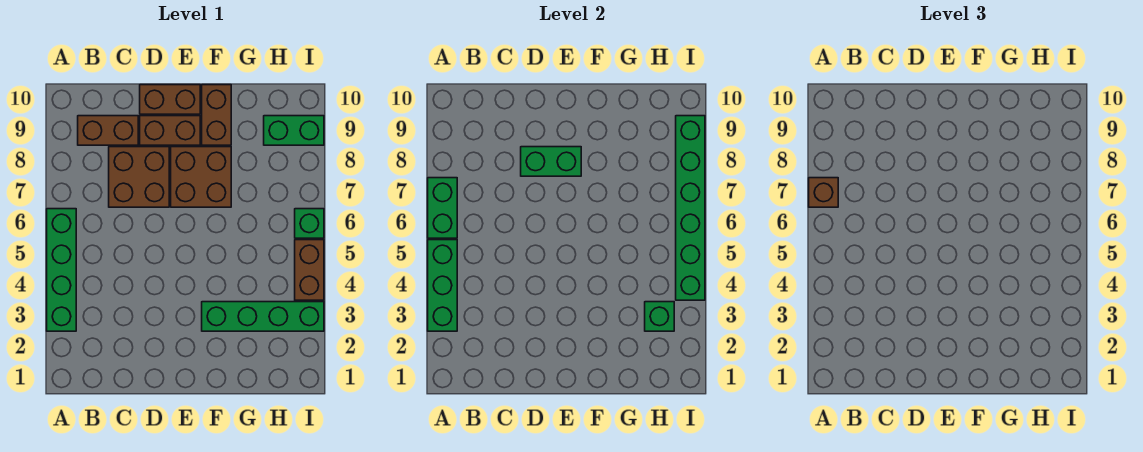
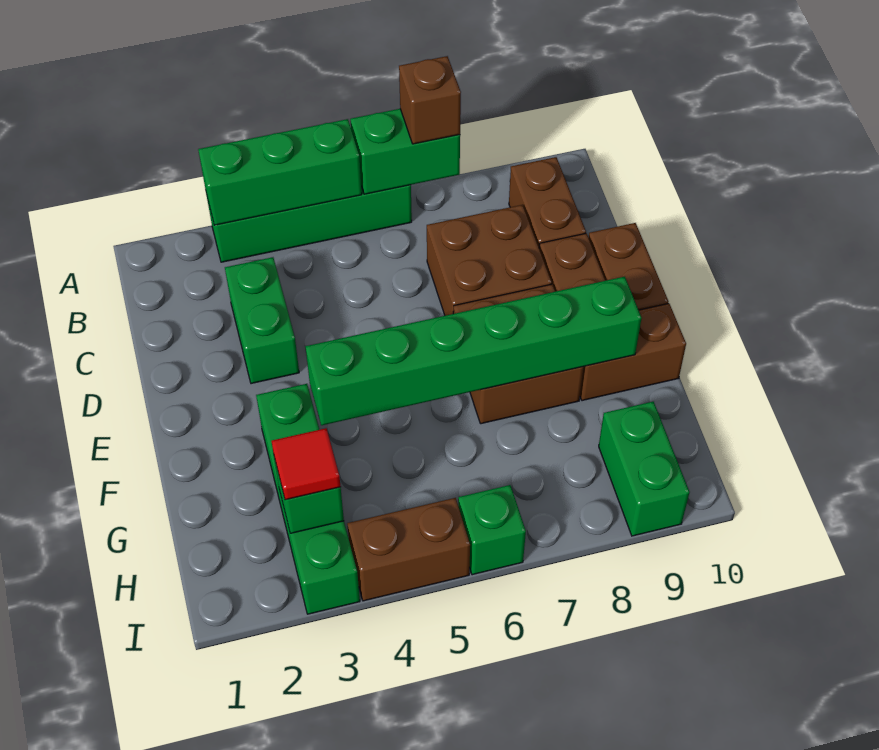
green 1x2 brick [521,147,581,176] -> green 1x2 brick moved to [225,257,299,384]
none -> red 1x1 tile [272,428,341,500]
green 1x6 brick [676,116,705,300] -> green 1x6 brick moved to [305,277,642,425]

